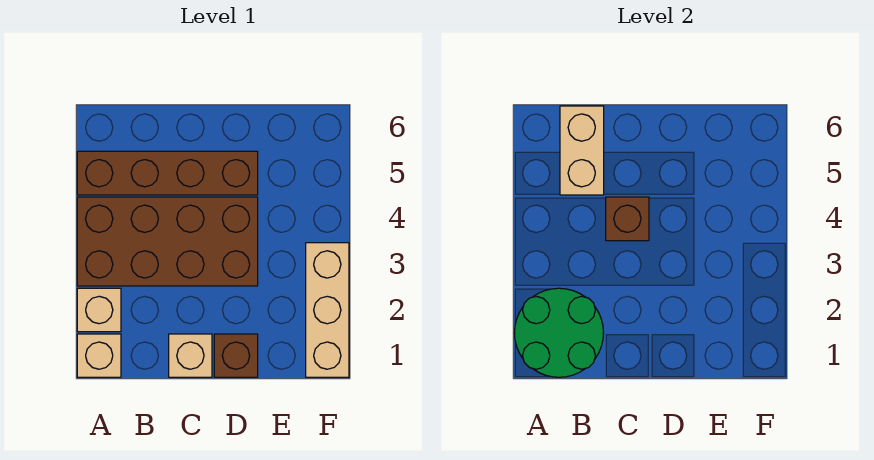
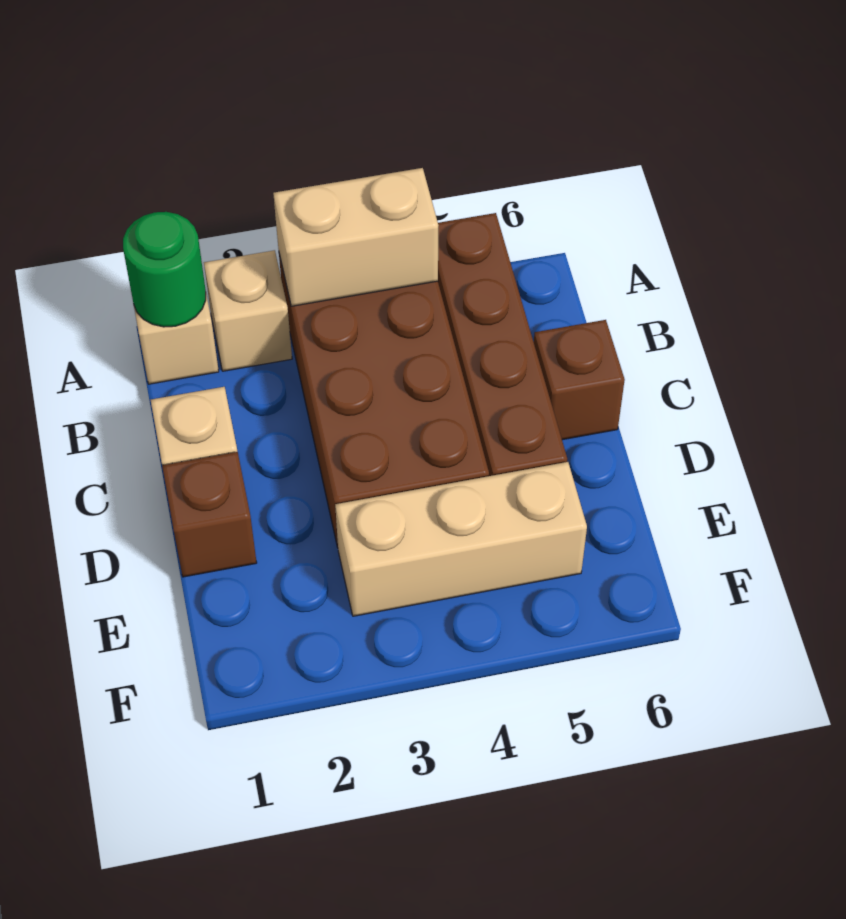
green 2x2 round brick [514,288,603,377] -> green 1x1 round brick [123,212,206,327]
tan 1x2 brick [560,106,604,195] -> tan 1x2 brick moved to [273,168,439,306]
brown 1x1 brick [606,197,649,241] -> brown 1x1 brick moved to [534,320,625,440]
tan 1x3 brick [306,243,349,377] -> tan 1x3 brick moved to [335,462,587,616]

